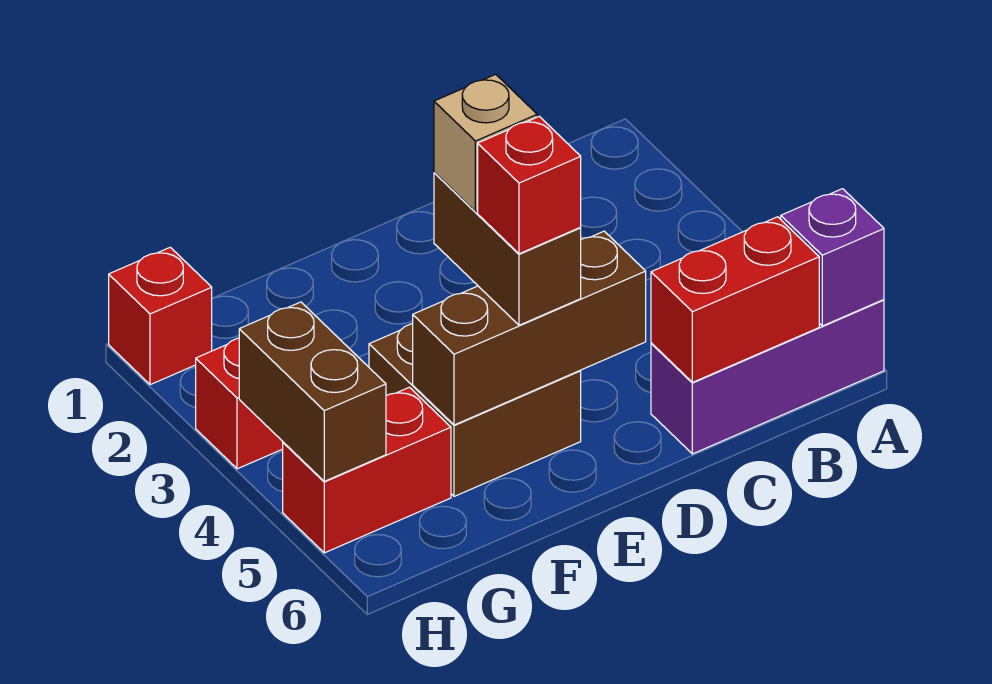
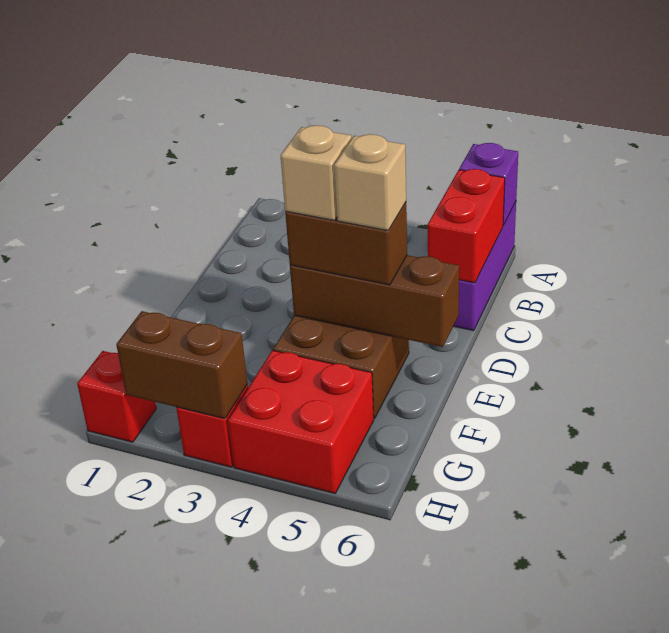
brown 1x3 brick [413,231,646,425] -> brown 1x3 brick turned to [290,255,459,347]
red 1x1 brick [478,116,581,254] -> tan 1x1 brick [334,134,406,231]
red 1x2 brick [283,387,451,553] -> red 2x2 brick [228,350,374,493]
brown 1x2 brick [239,302,386,481] -> brown 1x2 brick moved to [116,311,247,419]

